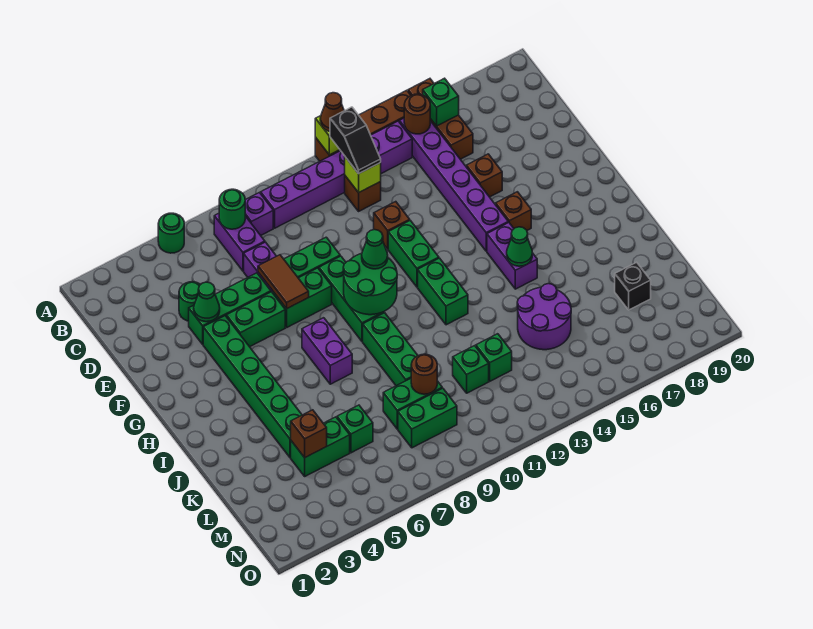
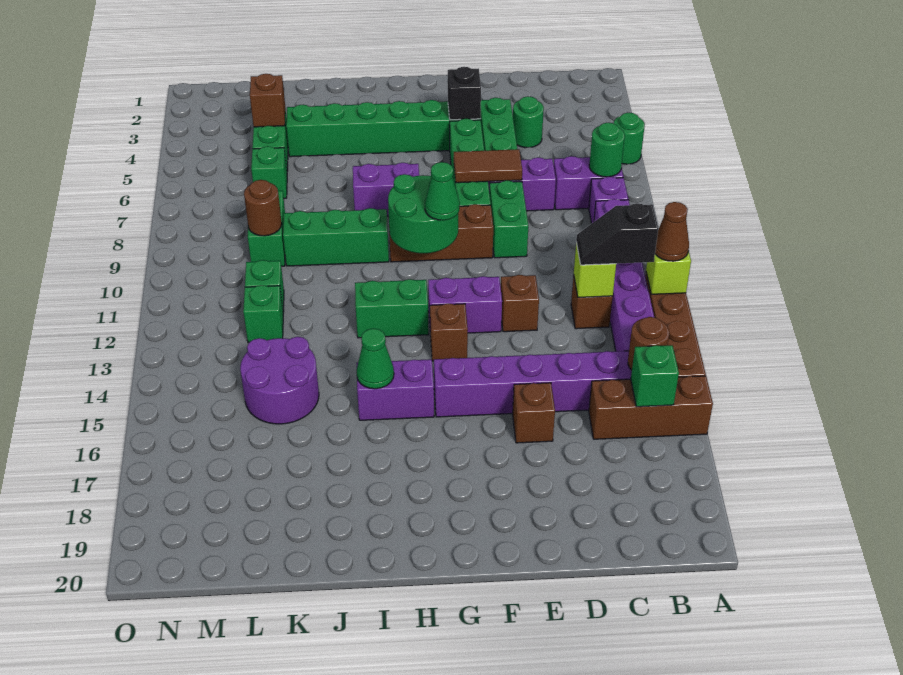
green 1x1 cone [194,282,220,322] -> none
green 1x3 brick [319,256,384,342] -> brown 1x3 brick [388,204,493,262]
green 1x2 brick [388,220,439,287] -> purple 1x2 brick [428,276,502,333]
brown 1x1 brick [496,192,531,230] -> brown 1x1 brick moved to [430,303,468,361]
black 1x1 brick [615,262,651,310] -> black 1x1 brick moved to [448,67,481,120]
green 1x2 brick [398,388,457,448] -> none

